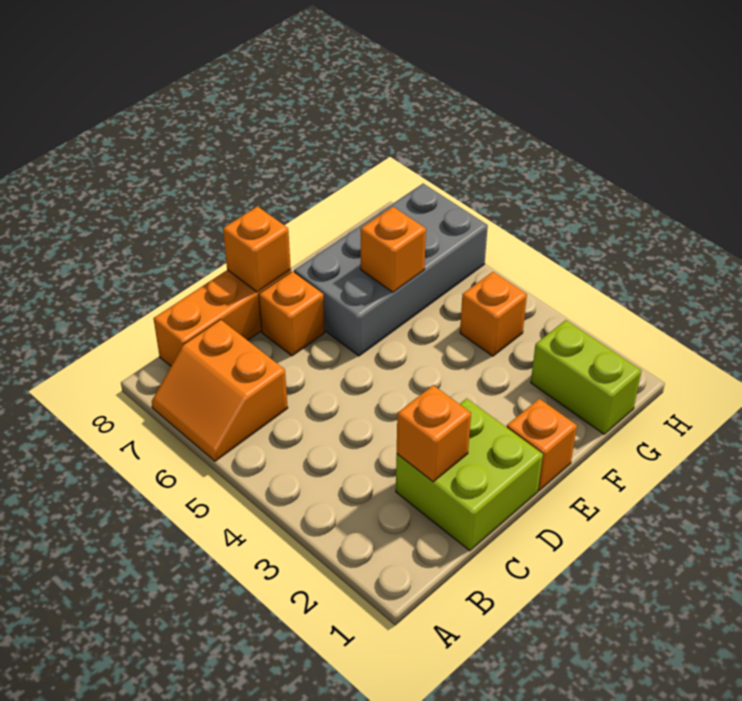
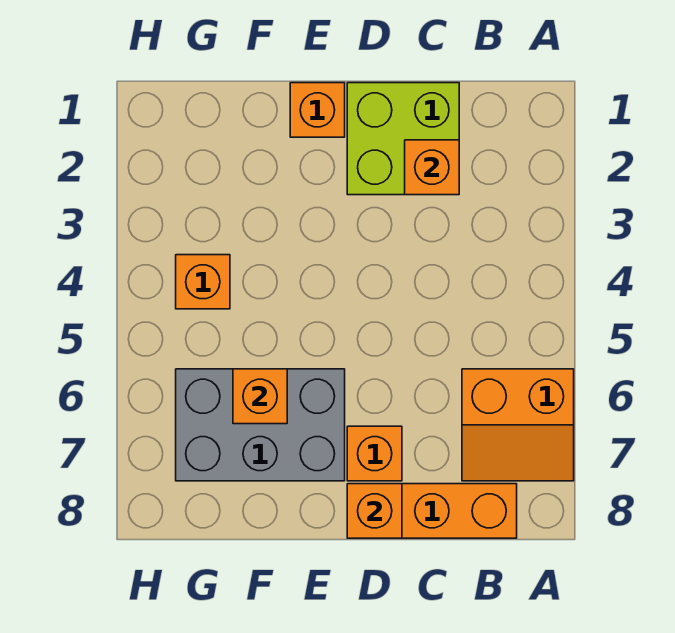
orange 2x2 slope [152,320,288,461] -> orange 2x2 slope turned to [462,369,574,481]
grey 2x4 brick [294,184,488,356] -> grey 2x3 brick [176,369,345,481]
lime 1x2 brick [531,320,642,434] -> none

